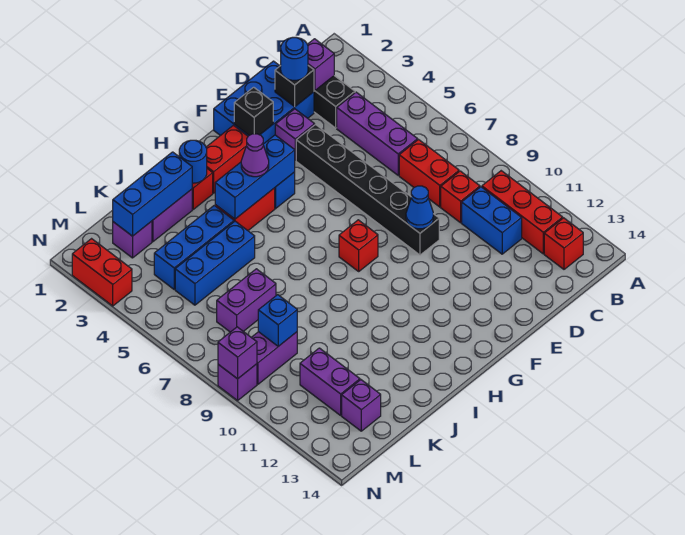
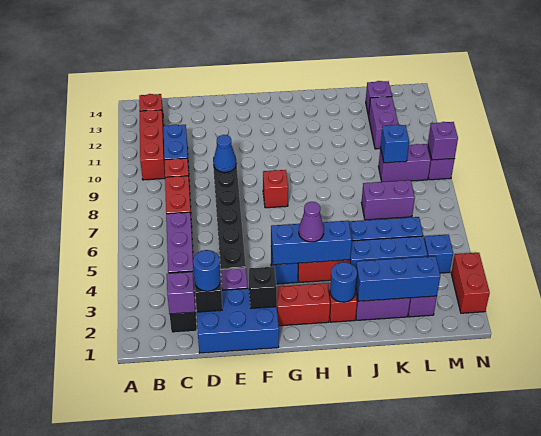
none -> blue 1x1 brick [424,235,453,273]

